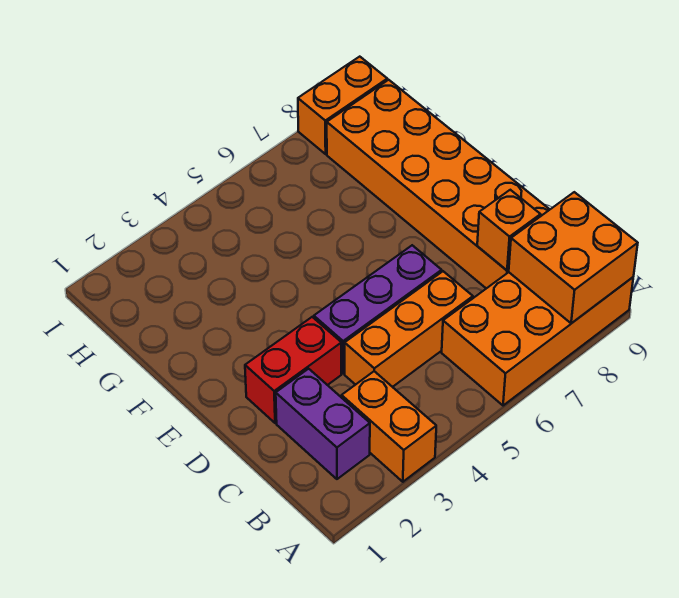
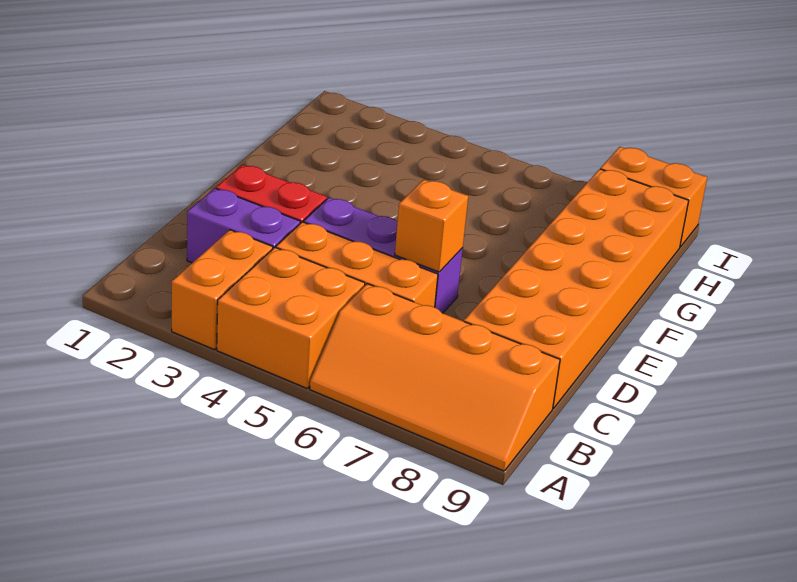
orange 2x4 brick [442,272,633,406] -> orange 2x4 slope [310,284,560,471]
orange 2x2 brick [509,192,638,323] -> orange 2x2 brick moved to [217,248,365,388]
purple 1x2 brick [276,369,370,479] -> purple 1x2 brick turned to [187,188,300,263]
orange 1x1 brick [477,190,541,270] -> orange 1x1 brick moved to [395,180,468,272]

